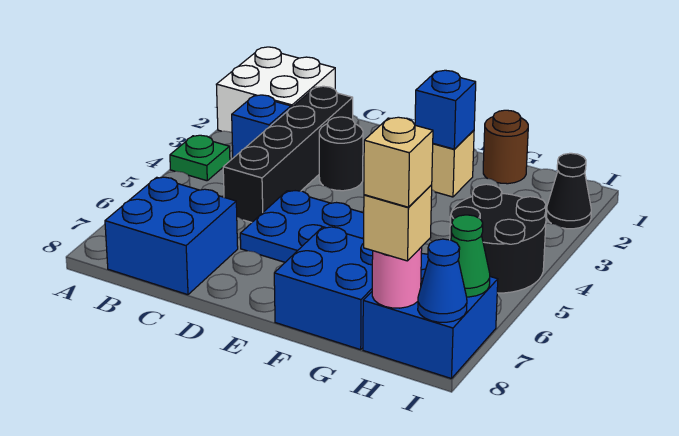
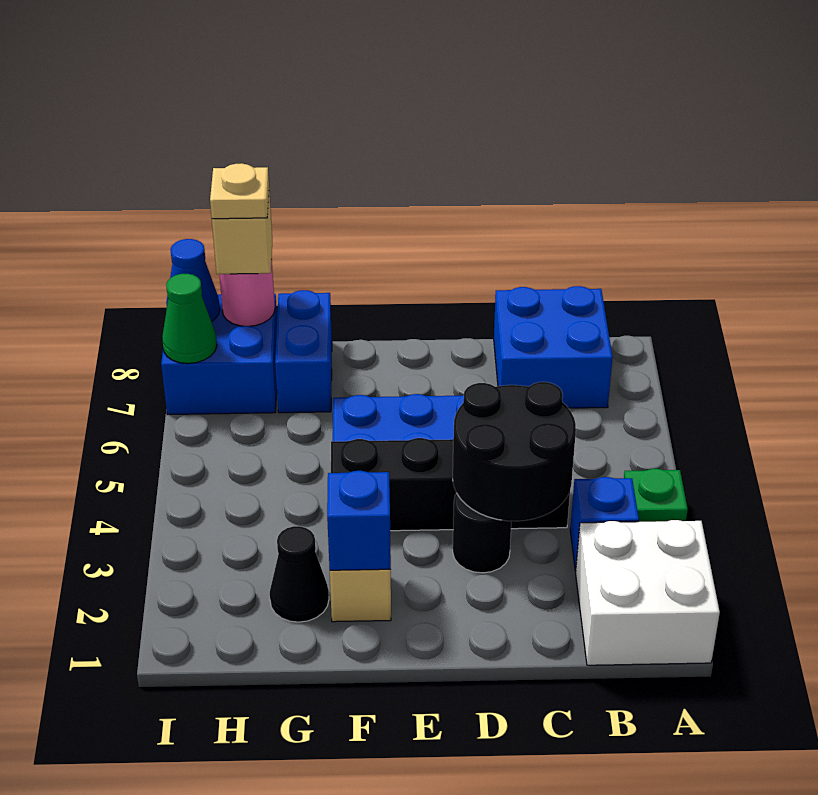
black 1x4 brick [223,86,353,222] -> black 1x4 brick turned to [331,438,570,531]
blue 2x2 brick [274,227,373,350] -> blue 1x2 brick [275,290,332,413]
brown 1x1 round brick [483,110,528,184] -> none
black 2x2 round brick [450,184,546,293] -> black 2x2 round brick moved to [453,382,576,521]
tan 1x1 brick [364,117,433,207] -> tan 1x1 plate [210,163,269,219]
black 1x1 cone [547,153,591,229] -> black 1x1 cone moved to [270,526,329,622]

